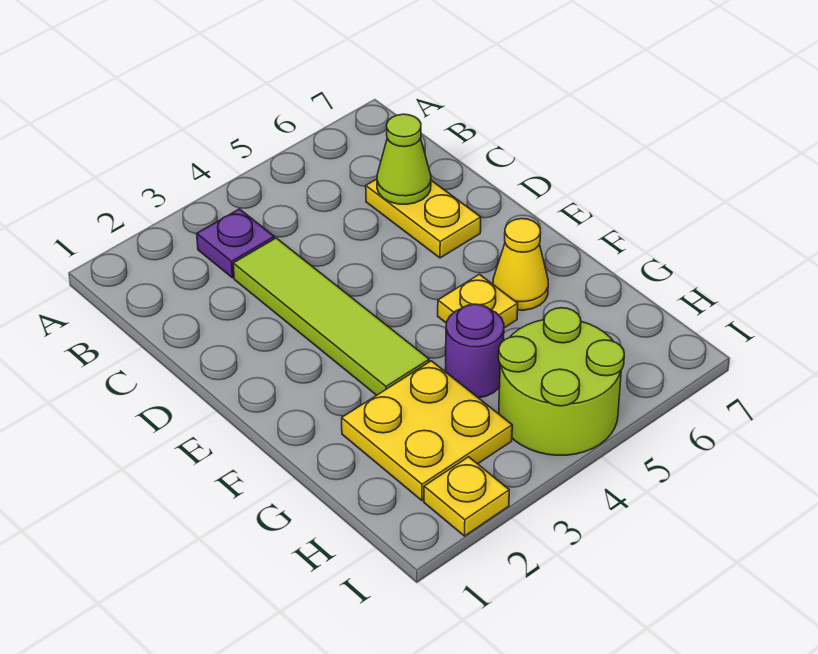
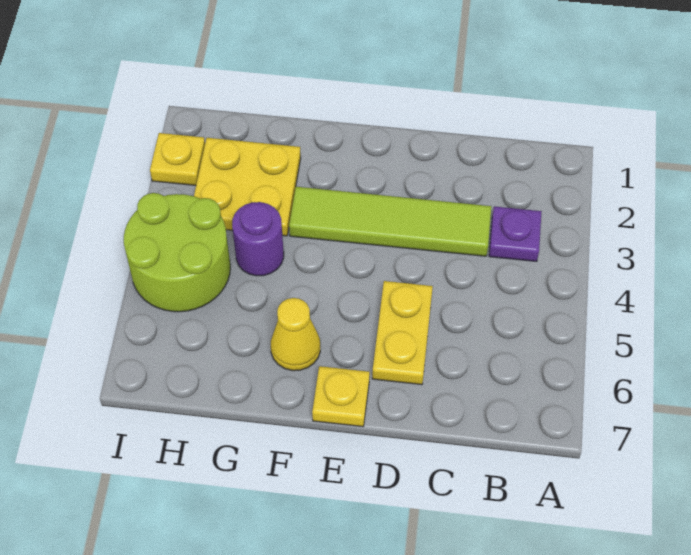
yellow 1x2 plate [366,179,481,258] -> yellow 1x2 plate turned to [372,281,433,385]
lime 1x1 cone [377,114,431,204] -> none
yellow 1x1 plate [438,274,518,328] -> yellow 1x1 plate moved to [312,366,370,427]

